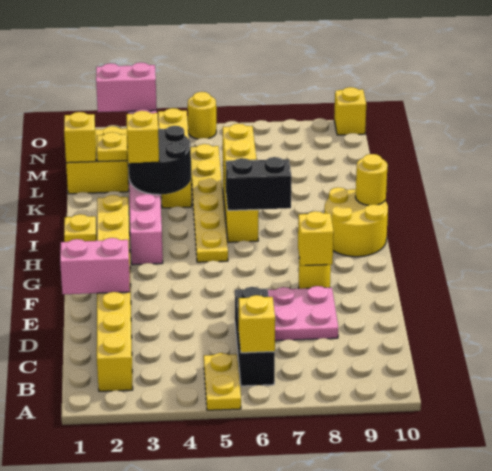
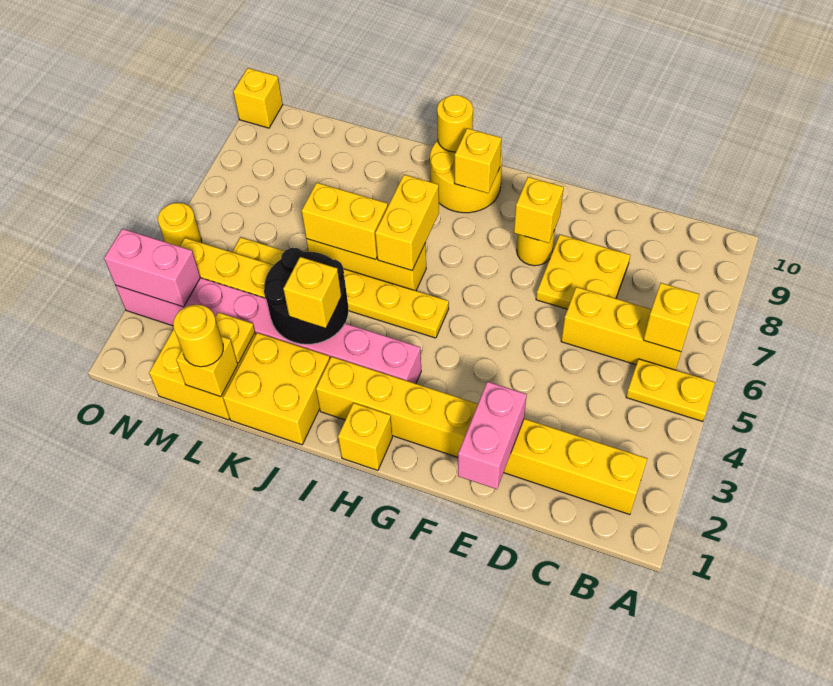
black 1x3 brick [235,287,275,386] -> yellow 1x3 brick [561,287,681,370]
pink 2x2 plate [268,286,338,341] -> yellow 2x2 plate [536,235,630,309]
none -> yellow 1x1 brick [454,128,501,193]
black 1x2 brick [226,157,291,210] -> yellow 1x2 brick [375,175,439,270]
none -> yellow 2x2 brick [223,333,330,445]
none -> yellow 1x1 round brick [173,305,223,367]
pink 1x2 brick [96,62,157,112] -> pink 1x2 brick turned to [104,229,200,307]

